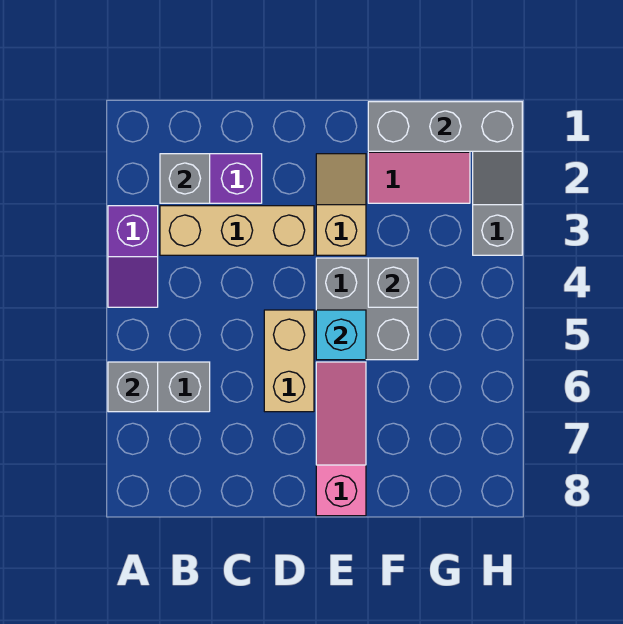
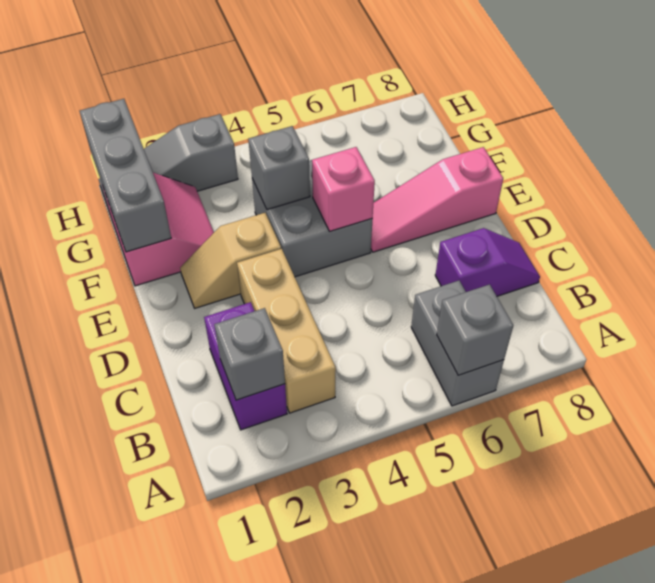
purple 1x2 slope [108,206,158,307] -> purple 1x2 slope moved to [435,228,540,296]
tan 1x2 brick [264,310,314,412] -> none
cyan 1x1 brick [316,310,366,360] -> pink 1x1 brick [312,147,375,231]

